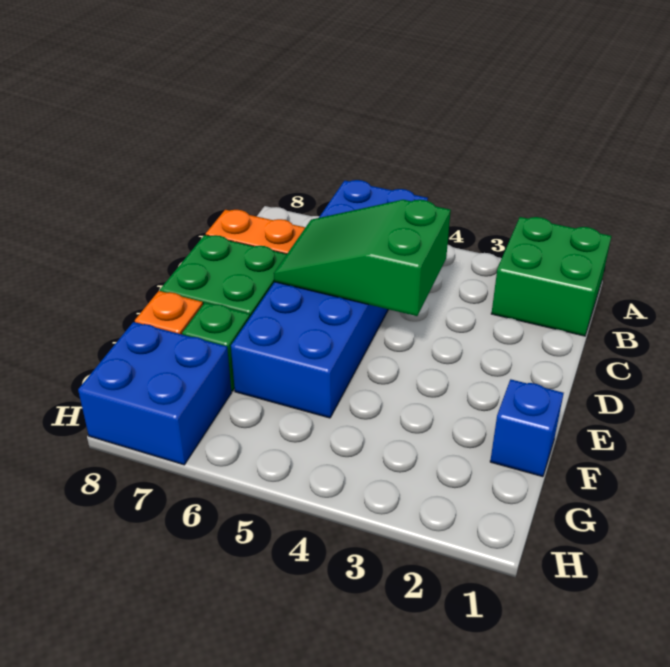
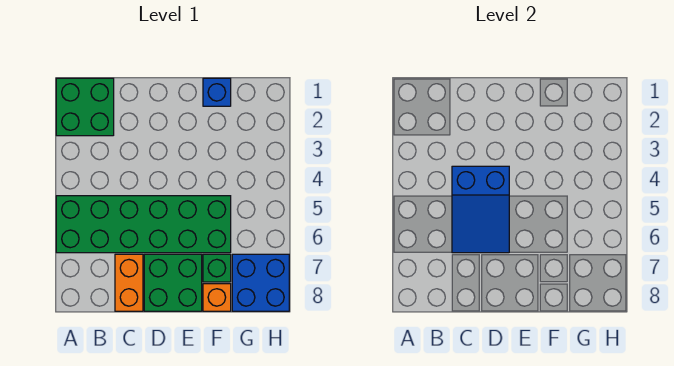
blue 2x6 brick [231,180,428,418] -> green 2x6 brick [56,196,231,253]
green 2x3 slope [274,200,451,316] -> blue 2x3 slope [452,166,509,253]

